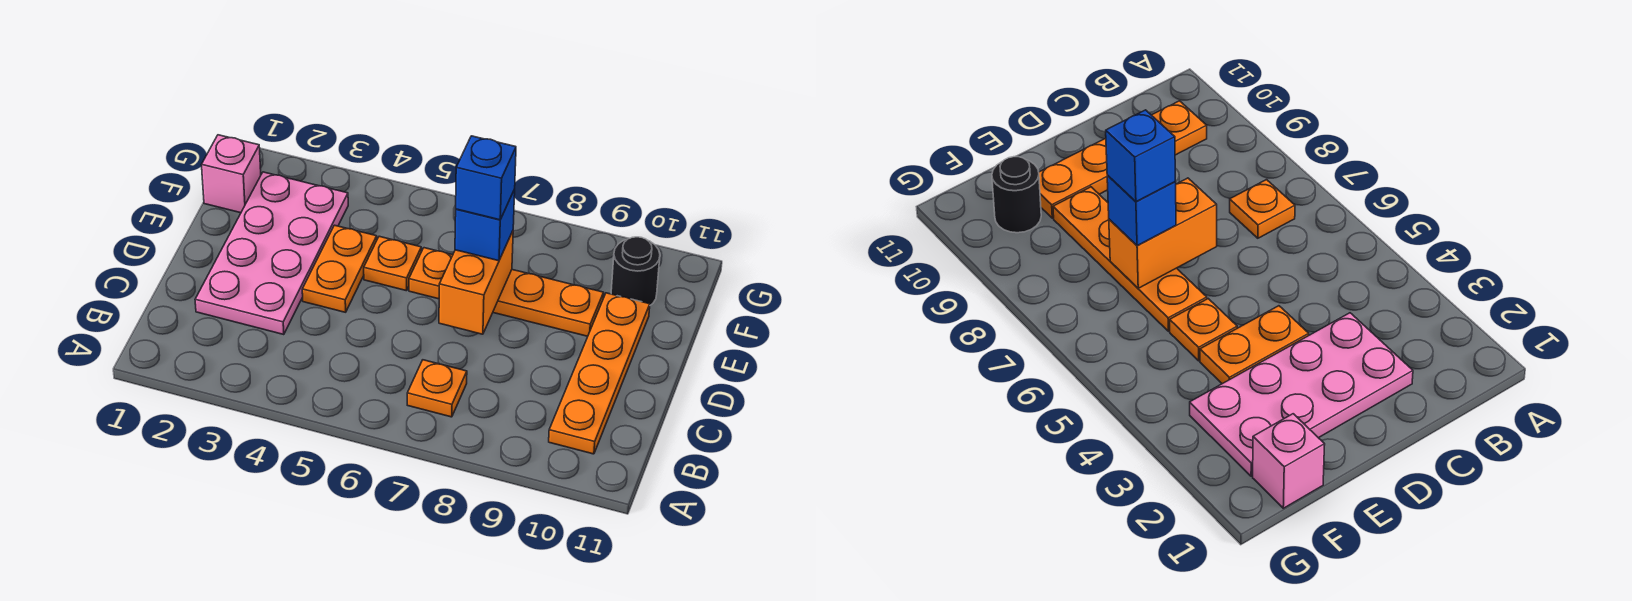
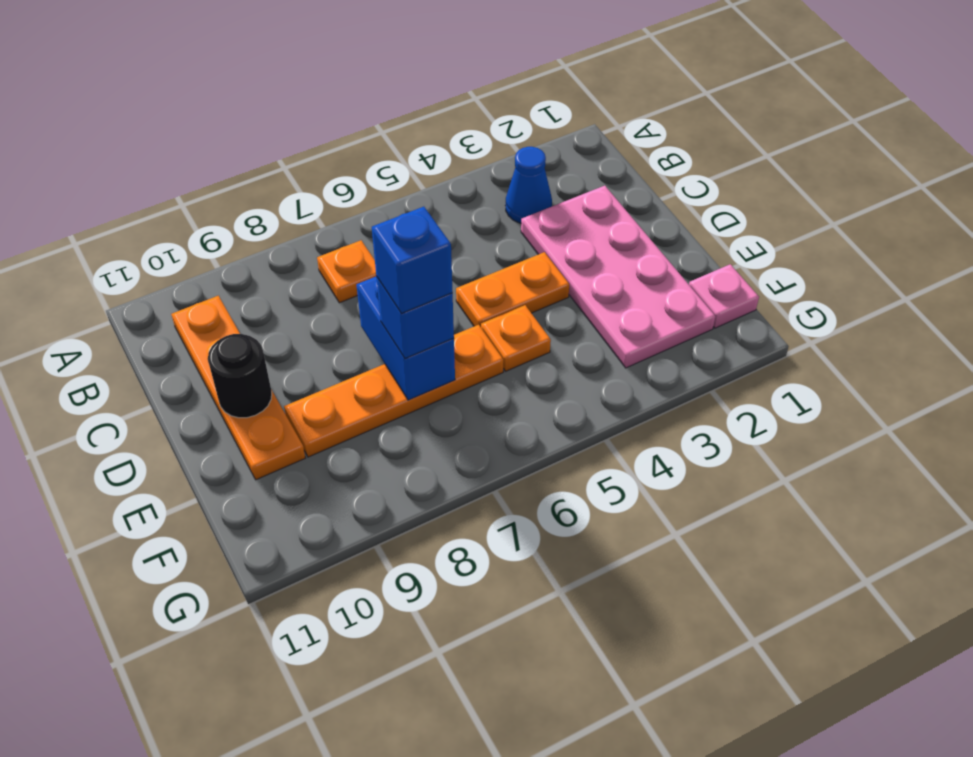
none -> blue 1x1 cone [506,147,552,223]
orange 1x2 plate [302,225,377,312] -> orange 1x2 plate turned to [456,252,569,327]
orange 1x2 brick [439,231,513,334] -> blue 1x2 brick [356,277,455,400]
pink 1x1 brick [202,135,261,213] -> pink 1x1 plate [689,264,759,328]
black 1x1 round brick [611,237,660,305] -> black 1x1 round brick moved to [208,334,272,418]

